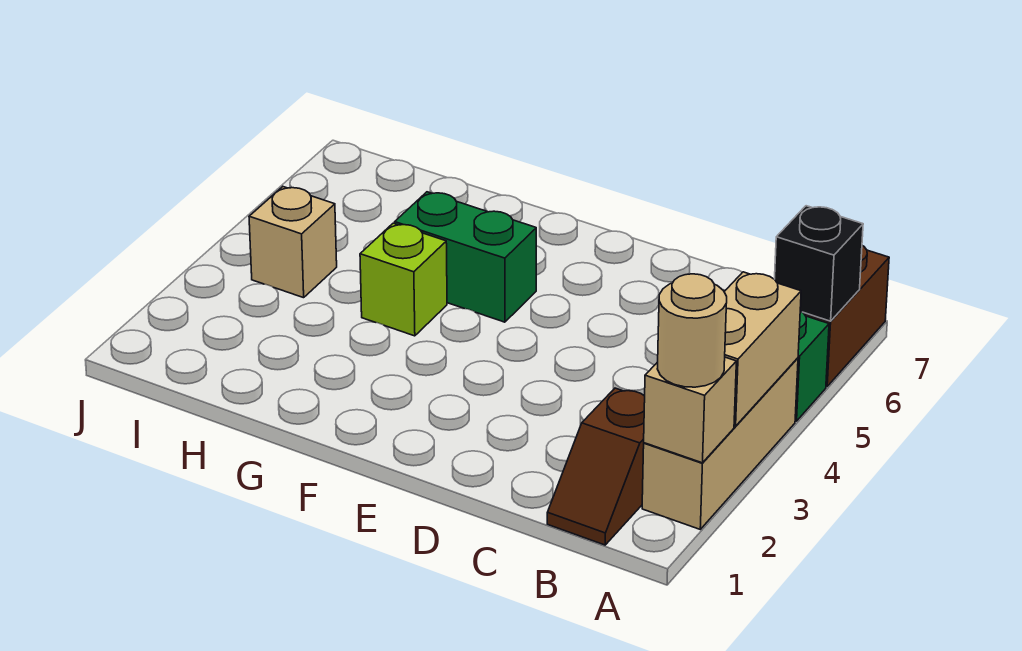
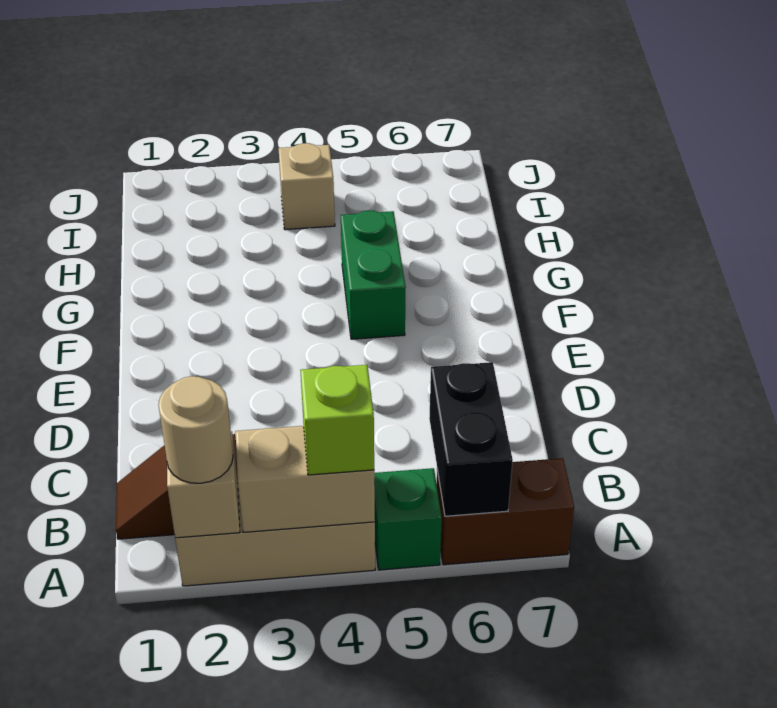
black 1x1 brick [775,206,863,321] -> black 1x2 brick [429,362,513,516]
lime 1x1 brick [360,223,447,336] -> lime 1x1 brick moved to [300,365,374,475]

